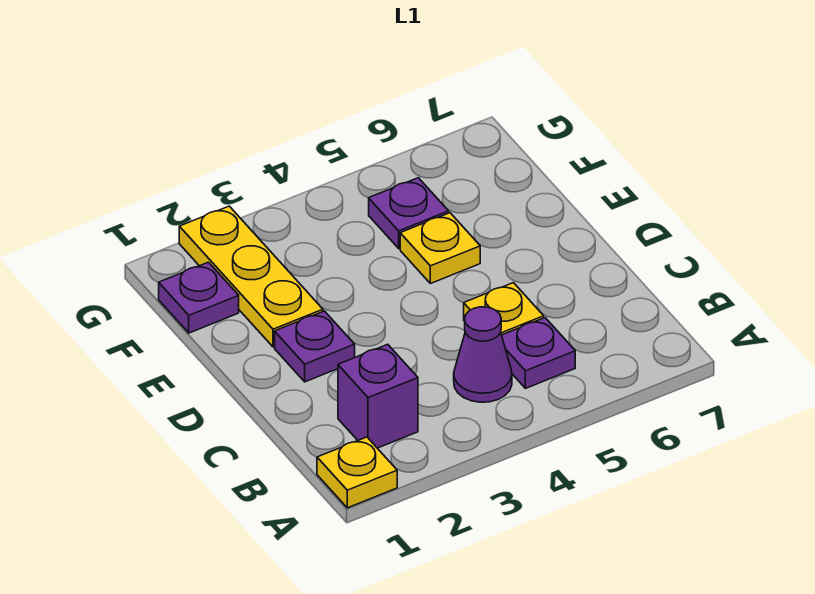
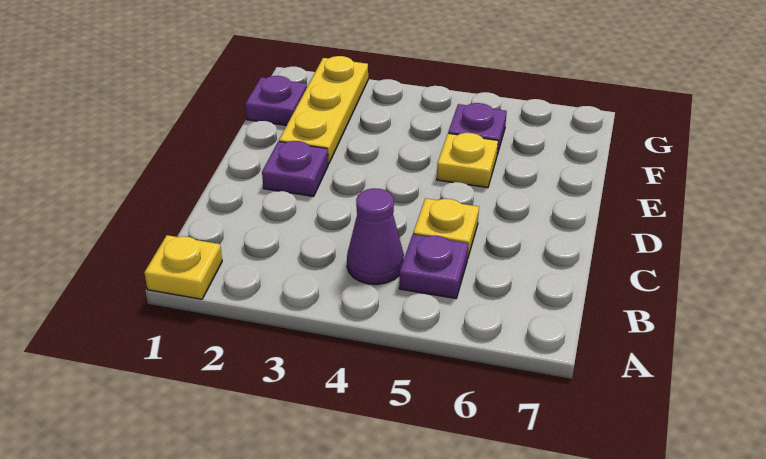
purple 1x1 brick [338,344,418,448] -> none

